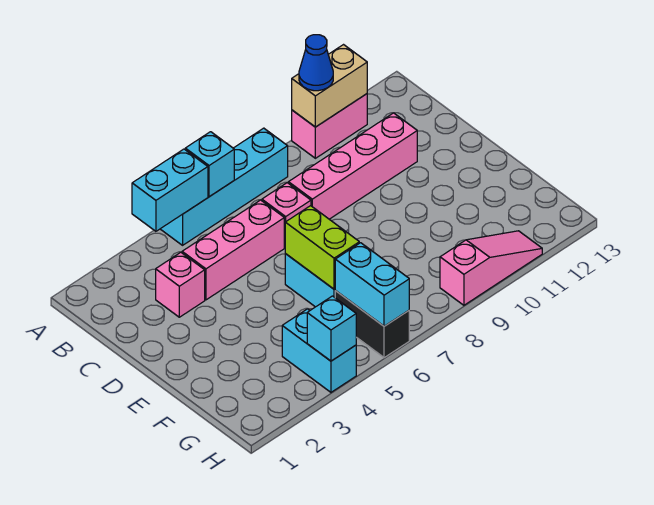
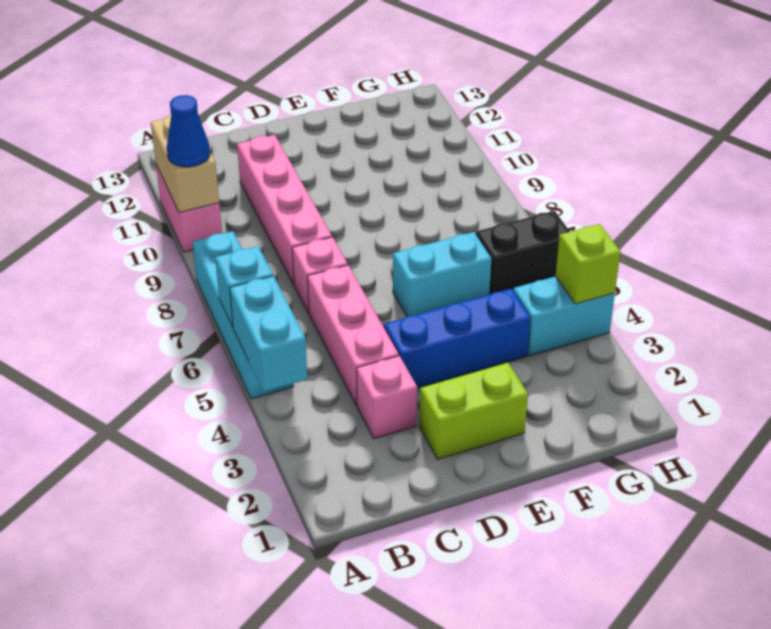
none -> blue 1x3 brick [384,289,530,388]
lime 1x2 brick [285,206,359,289] -> lime 1x2 brick moved to [419,363,528,459]
cyan 1x2 brick [335,243,409,326] -> none
cyan 1x1 brick [307,296,356,361] -> lime 1x1 brick [556,224,620,304]
pink 1x3 slope [440,231,542,305] -> none

